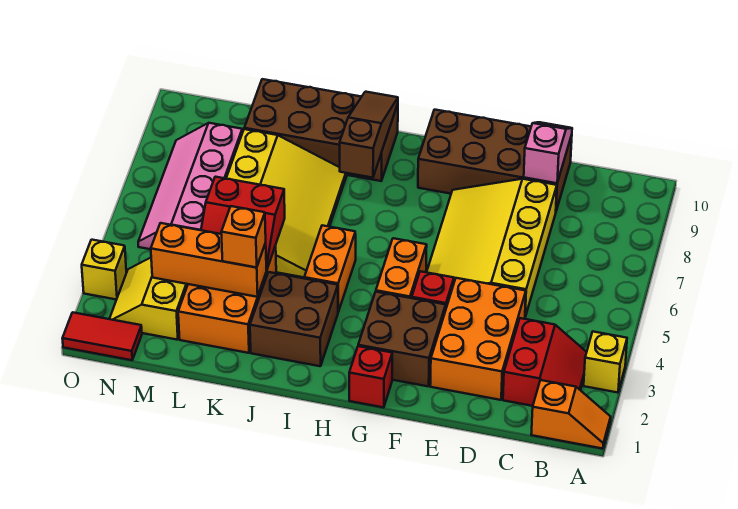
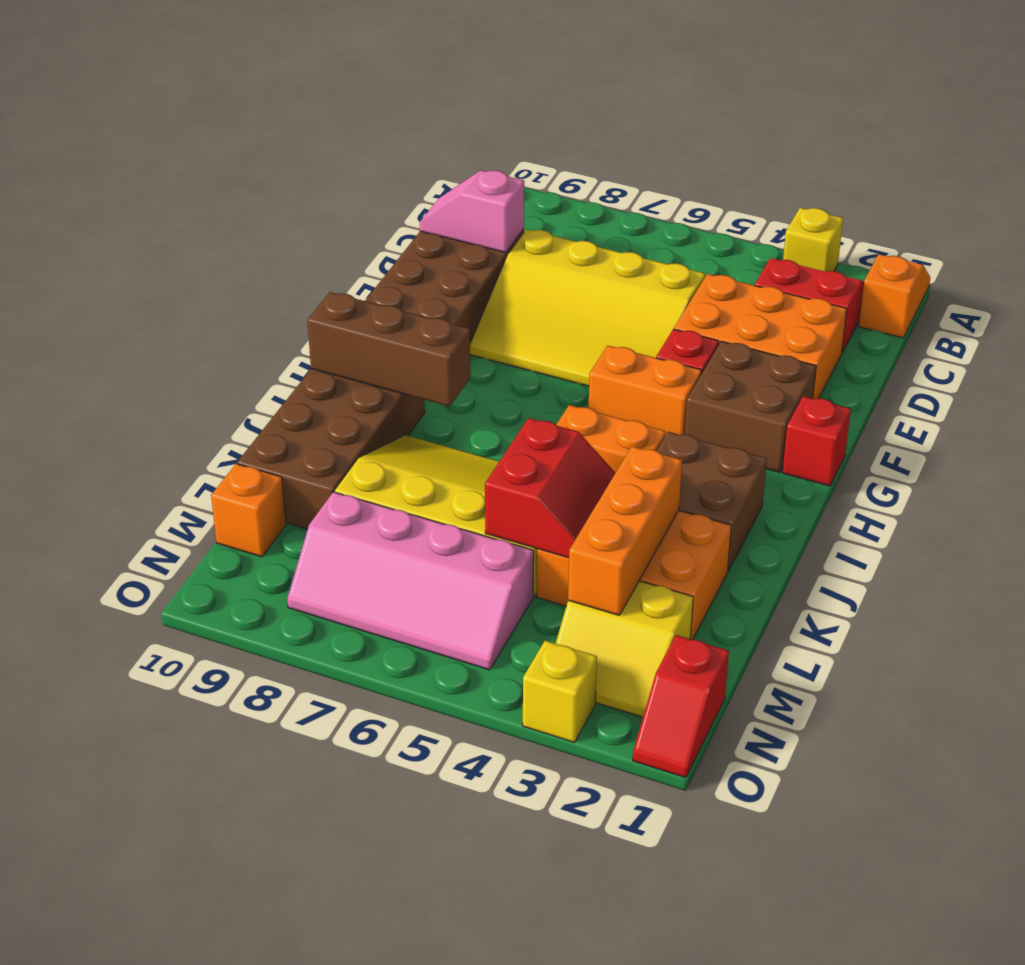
brown 1x3 slope [340,92,398,178] -> brown 1x3 brick [307,292,470,407]
orange 1x1 brick [221,206,266,267] -> orange 1x1 brick moved to [211,464,286,557]
red 1x2 tile [62,312,142,360] -> red 1x2 slope [633,635,729,778]

